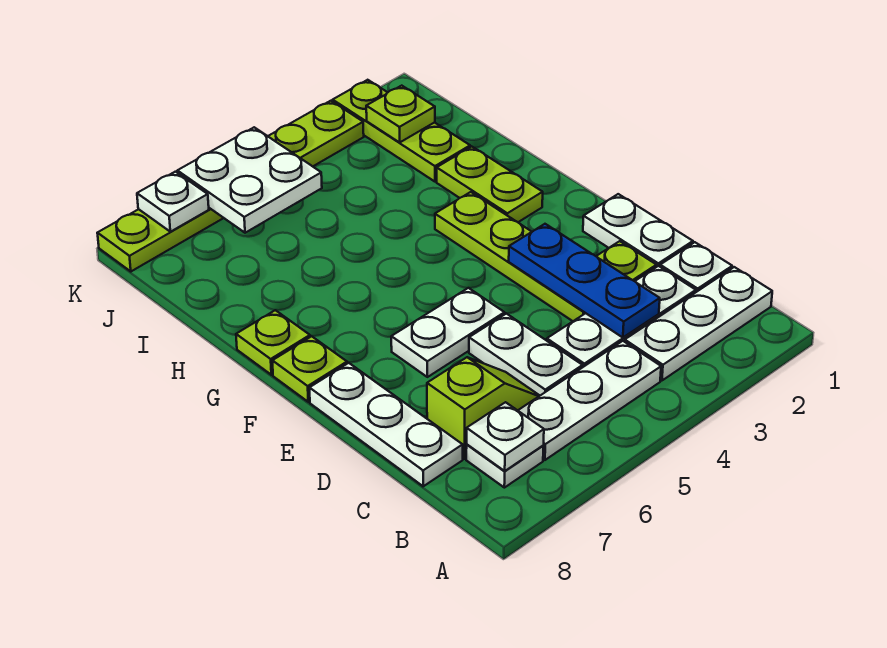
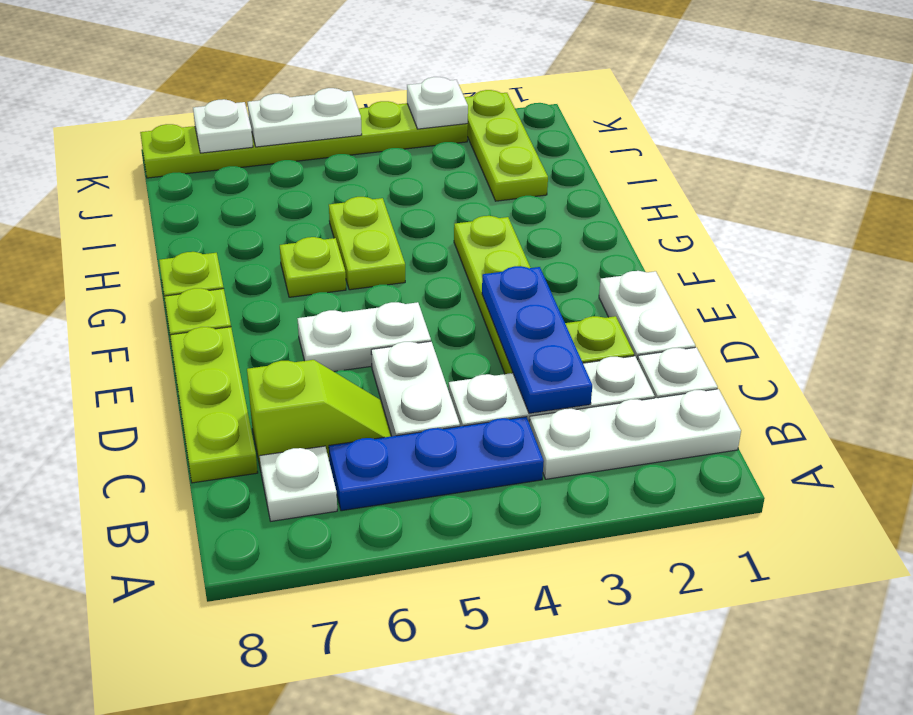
white 1x3 plate [518,341,661,460] -> blue 1x3 plate [329,417,544,511]
white 1x1 plate [467,402,544,471] -> white 1x1 plate moved to [407,77,468,129]
white 1x3 plate [309,363,463,486] -> lime 1x3 plate [170,327,258,483]
lime 1x2 plate [437,147,543,222] -> lime 1x2 plate moved to [329,197,405,290]
lime 1x1 plate [366,86,435,142] -> lime 1x1 plate moved to [280,237,346,297]
white 2x2 plate [177,127,322,233] -> white 1x2 plate [248,88,362,147]

